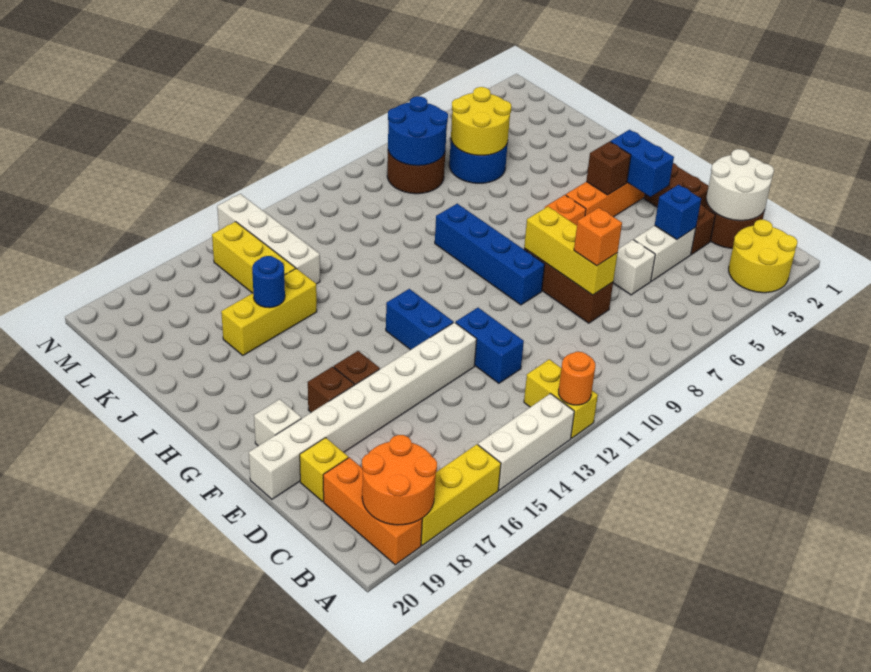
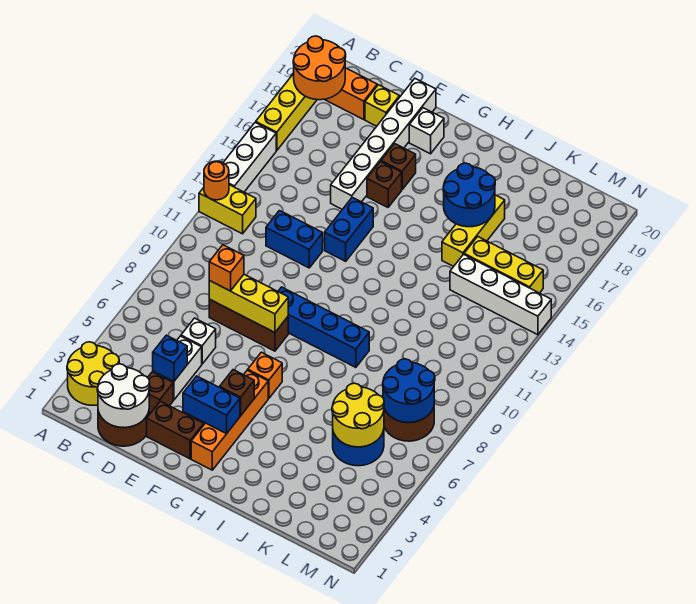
white 1x8 brick [249,322,477,499] -> white 1x6 brick [331,79,436,209]
blue 1x2 brick [386,289,453,350] -> blue 1x2 brick turned to [325,197,373,261]
blue 1x1 round brick [252,256,285,308] -> blue 2x2 round brick [443,163,495,227]

